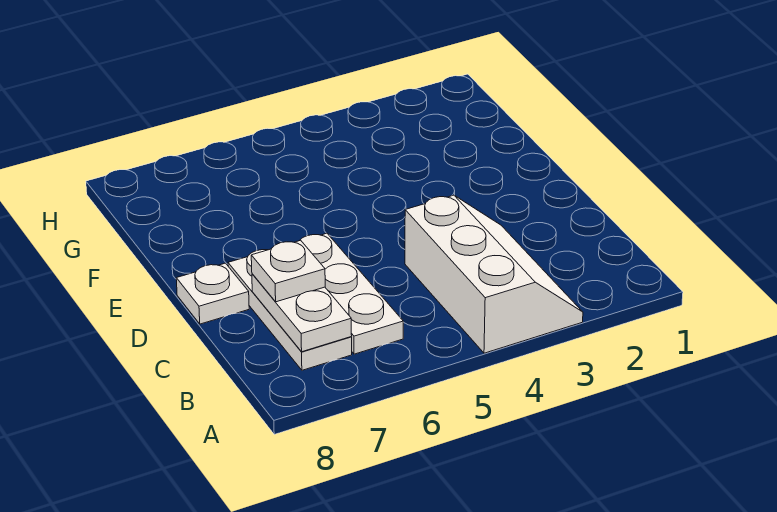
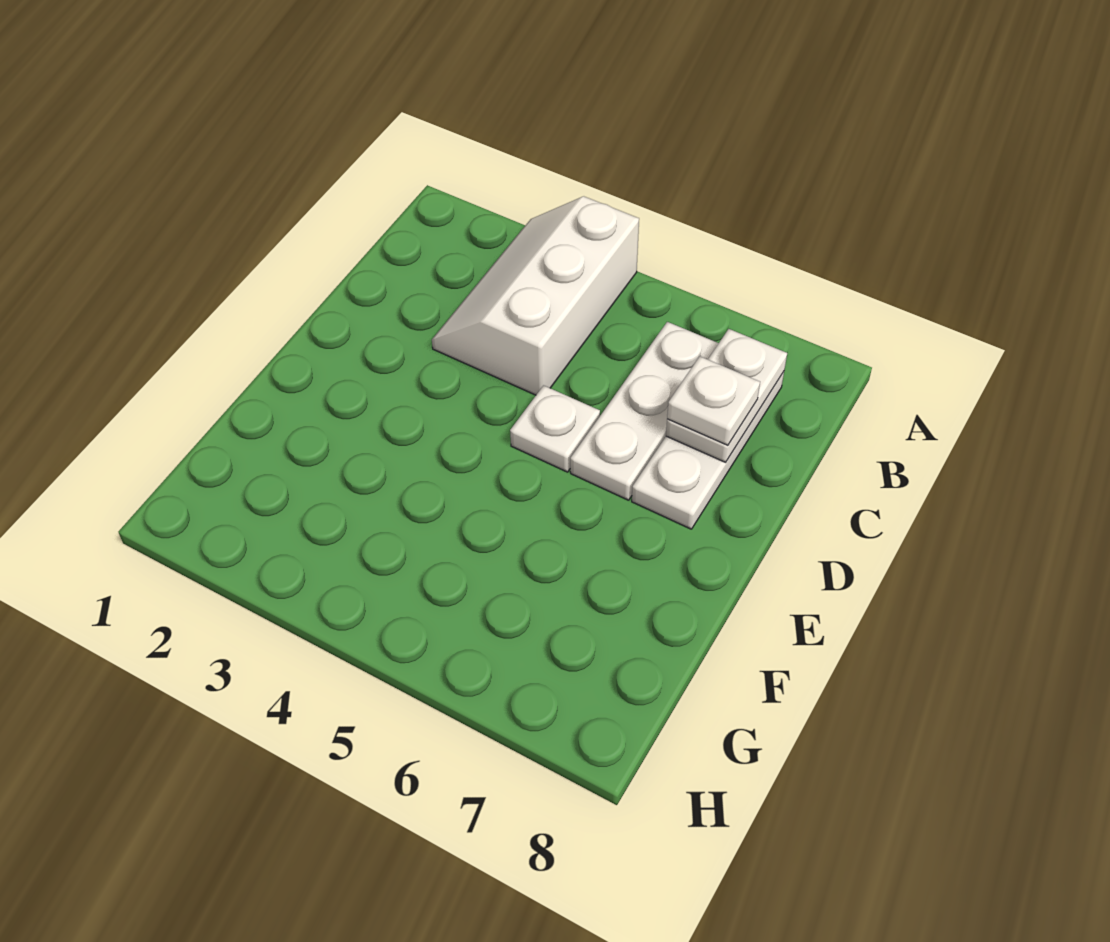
white 1x1 plate [176,263,249,324] -> white 1x1 plate moved to [510,385,600,472]

